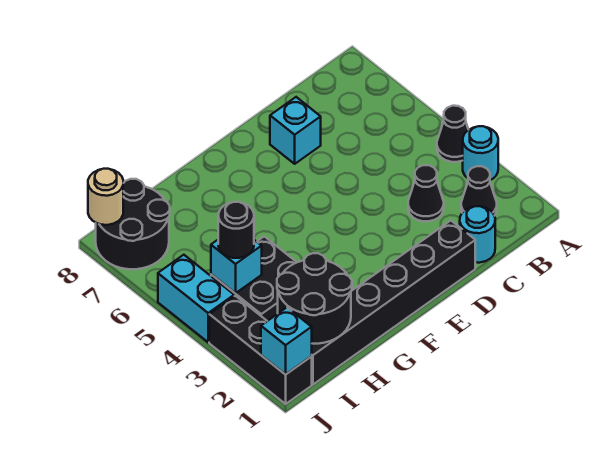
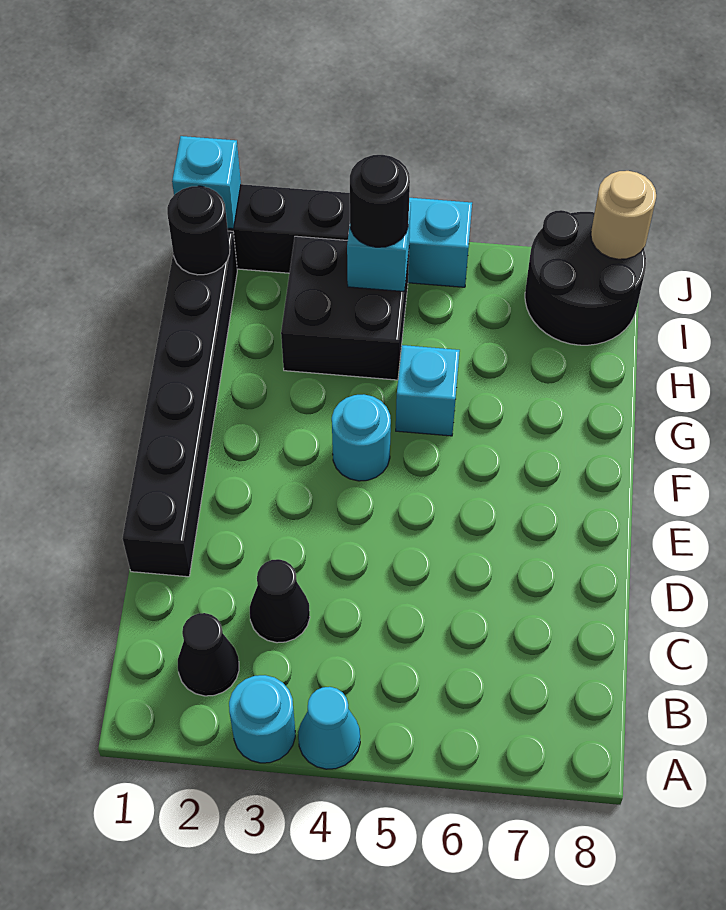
black 1x1 cone [437,106,468,162] -> cyan 1x1 cone [298,687,360,769]
cyan 1x1 round brick [460,206,495,263] -> cyan 1x1 round brick moved to [332,394,391,481]
cyan 1x1 brick [270,97,321,164] -> cyan 1x1 brick moved to [396,345,460,436]
black 2x2 round brick [277,253,352,344] -> black 1x1 round brick [167,186,230,275]

